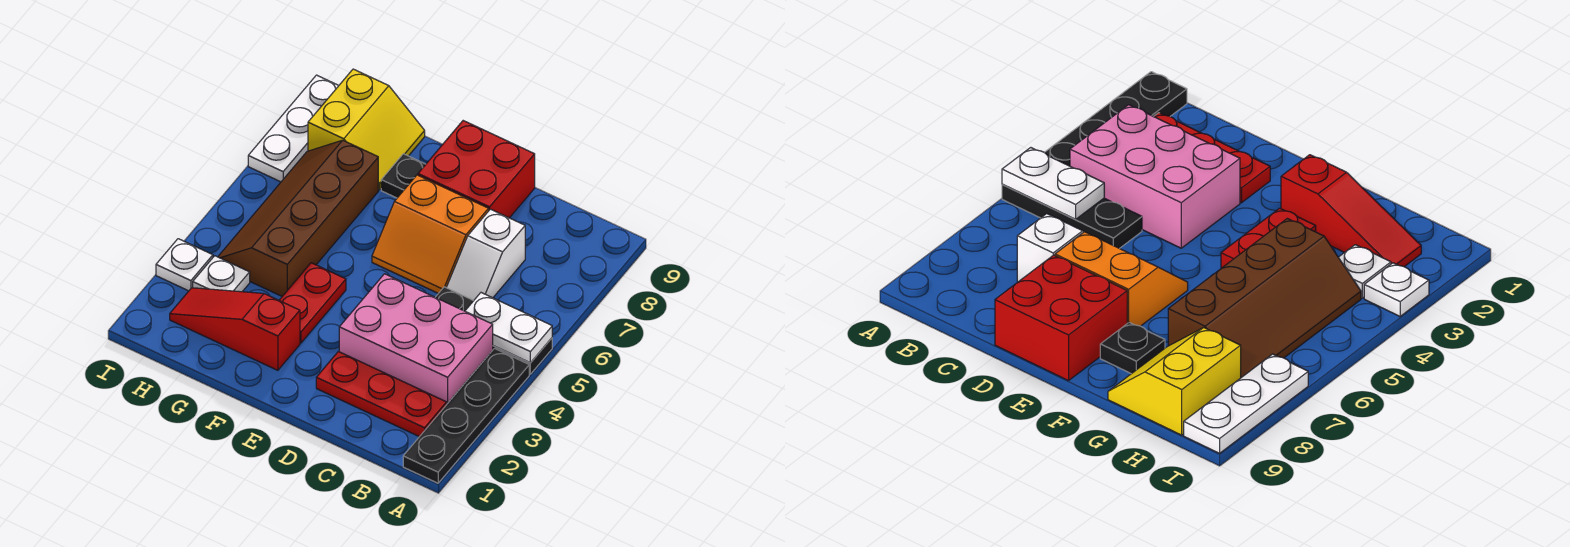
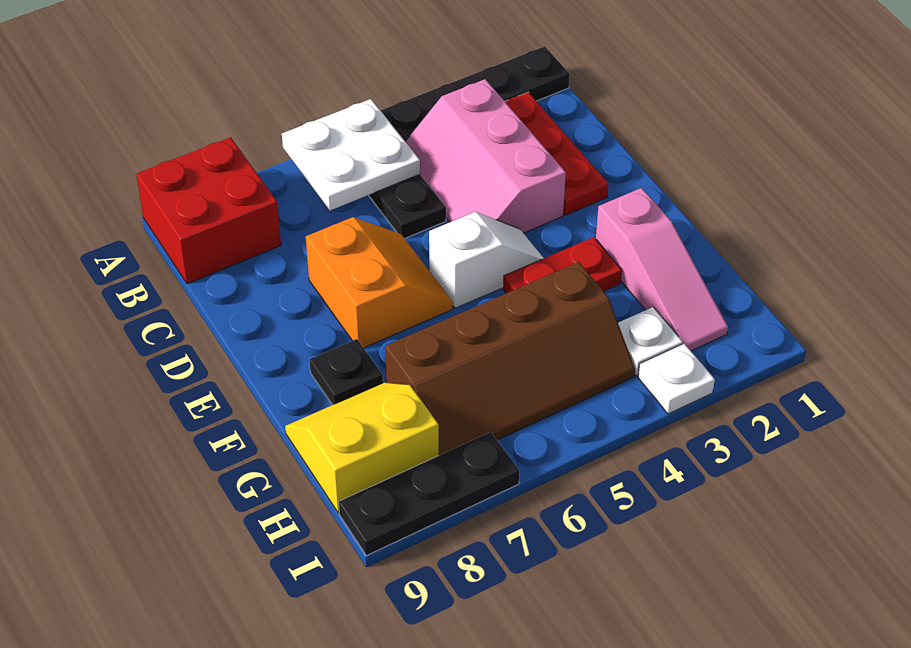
white 1x2 plate [465,293,552,363] -> white 2x2 plate [282,99,420,210]
pink 2x3 brick [339,274,493,404] -> pink 2x3 slope [405,79,566,233]
white 1x2 slope [446,209,525,300] -> white 1x2 slope moved to [429,212,544,308]
red 2x2 brick [418,121,535,218] -> red 2x2 brick moved to [136,137,281,284]
red 1x3 slope [170,288,300,370] -> pink 1x3 slope [596,188,728,351]
white 1x3 plate [248,75,339,182] -> black 1x3 plate [339,432,519,556]

